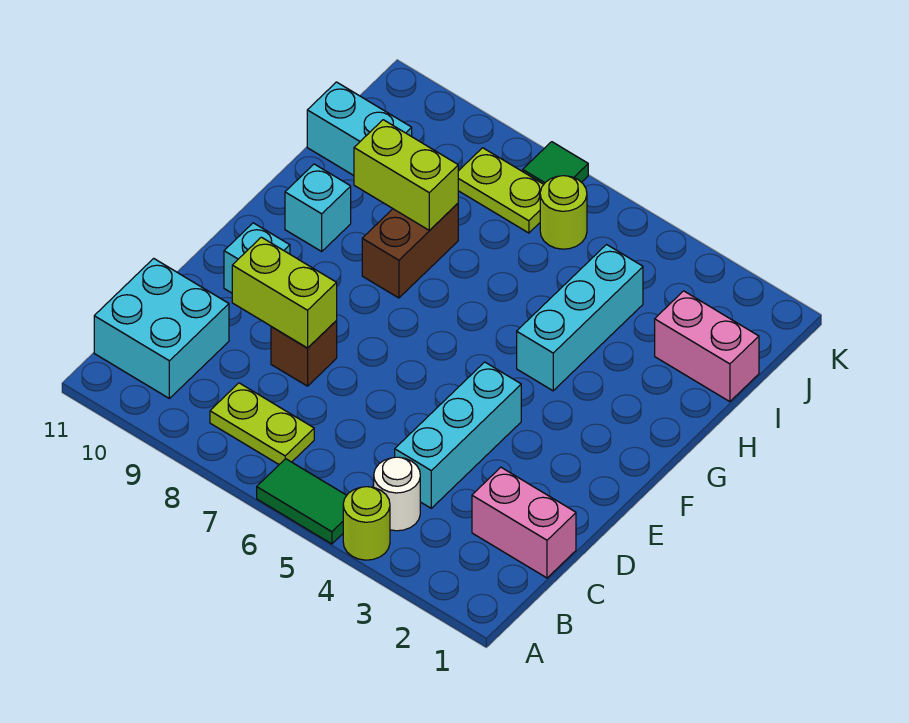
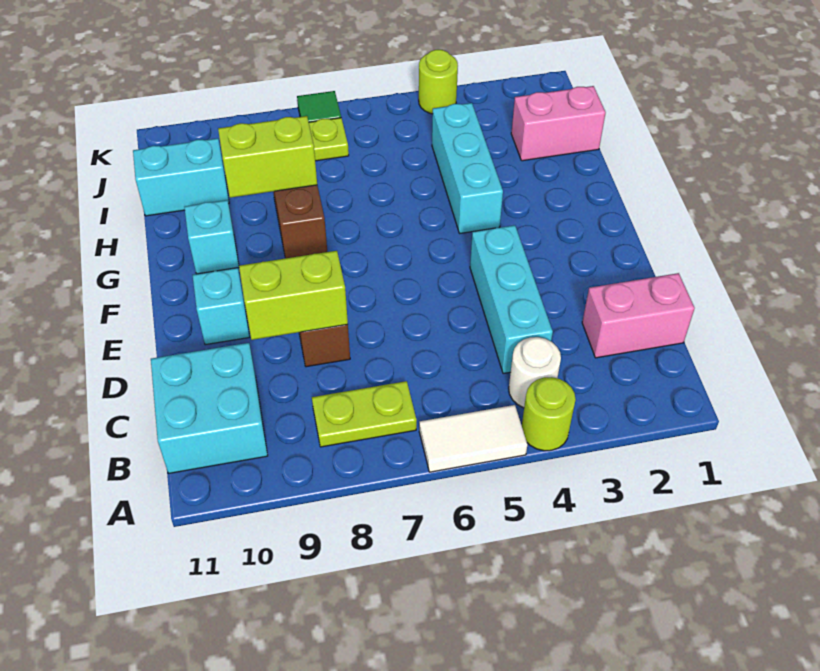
green 1x2 tile [257,459,347,544] -> white 1x2 tile [419,405,527,472]
lime 1x1 round brick [540,176,587,249] -> lime 1x1 round brick moved to [419,50,458,114]

